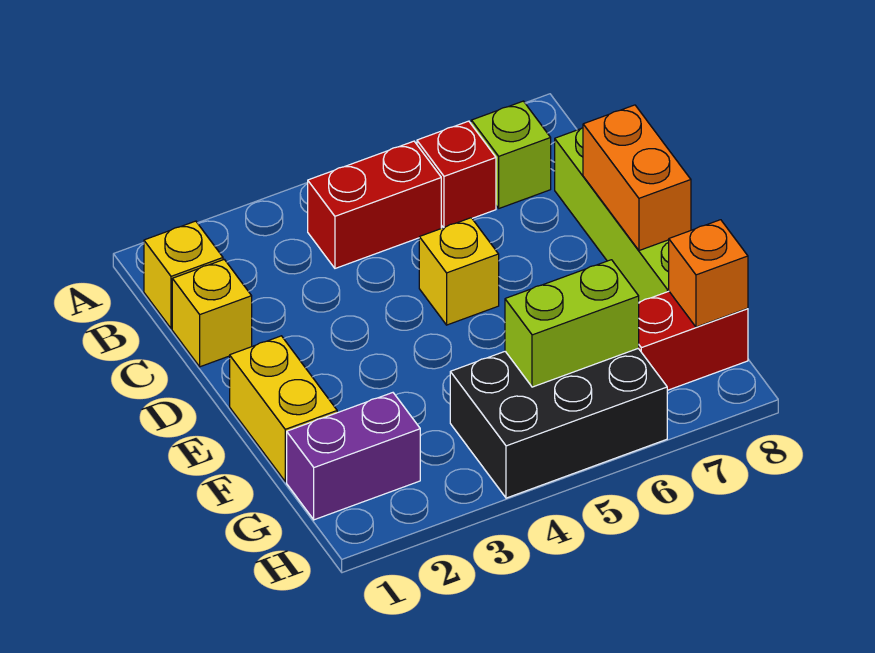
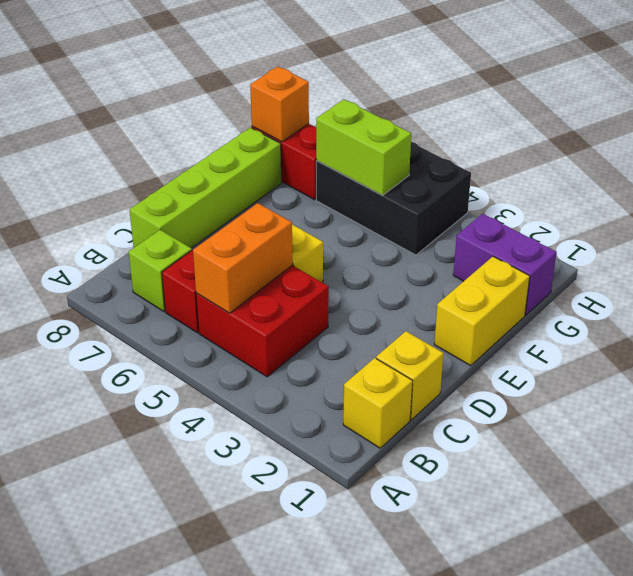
red 1x2 brick [308,141,441,268] -> red 2x2 brick [196,265,329,377]
orange 1x2 brick [583,105,691,251] -> orange 1x2 brick moved to [193,203,293,313]

